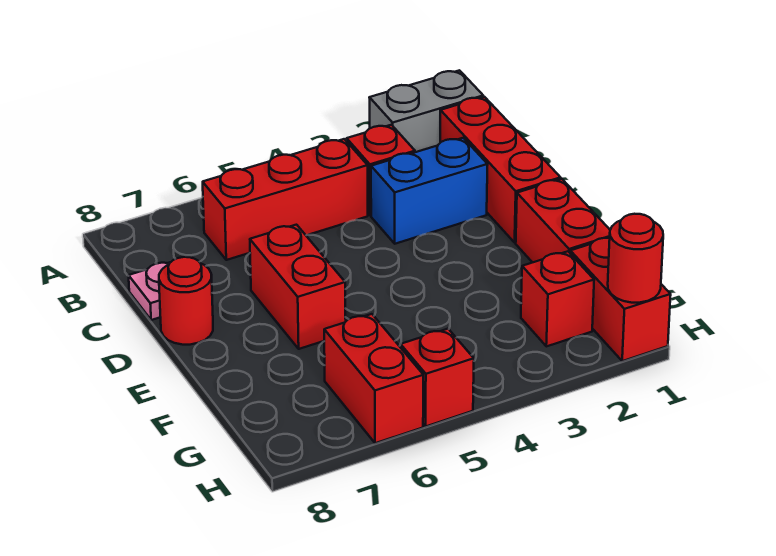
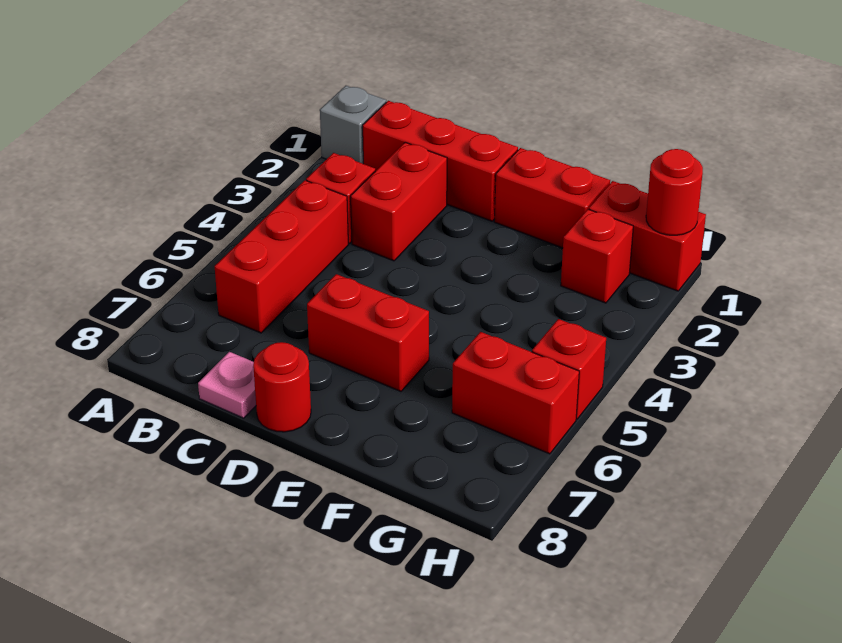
grey 1x2 brick [369,70,483,152] -> grey 1x1 brick [320,86,386,164]
blue 1x2 brick [371,138,488,244] -> red 1x2 brick [351,142,447,261]

